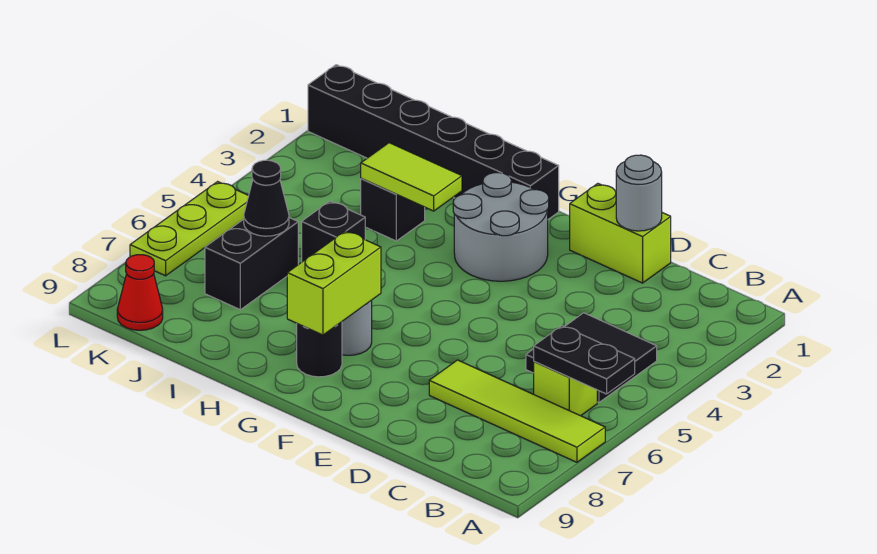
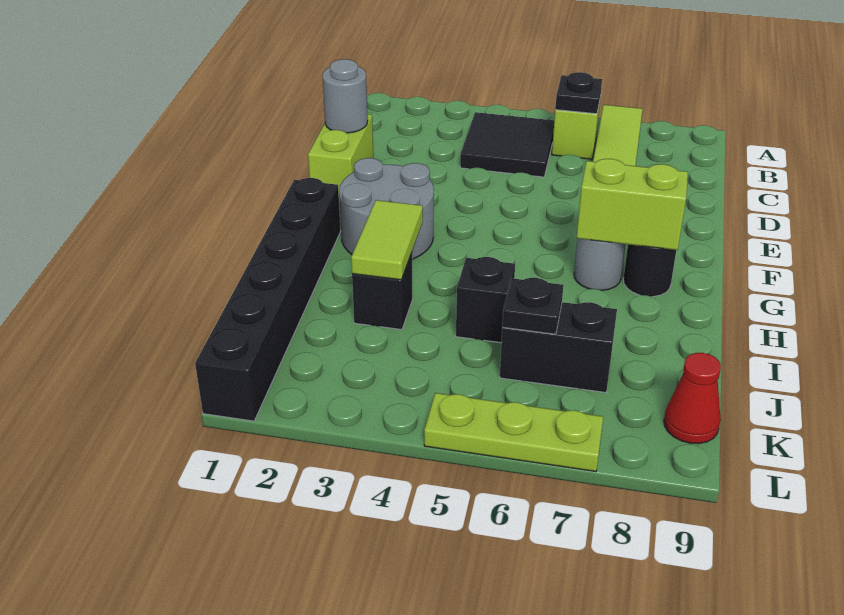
black 1x2 plate [534,326,635,394] -> black 1x1 plate [555,72,602,114]
black 1x1 cone [244,160,289,236] -> black 1x1 plate [502,278,563,334]

